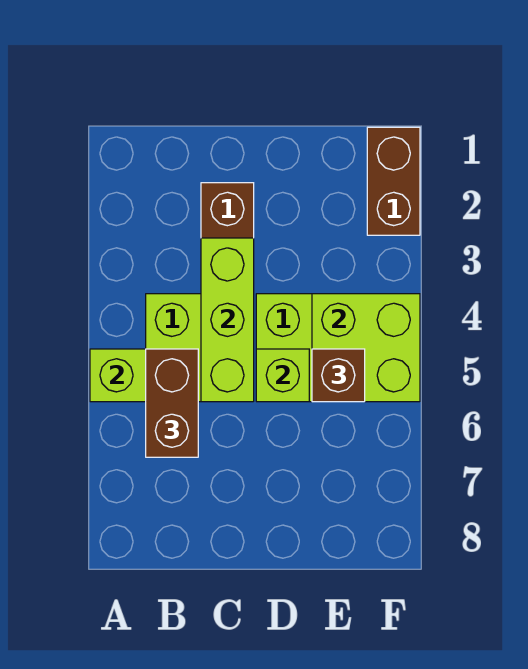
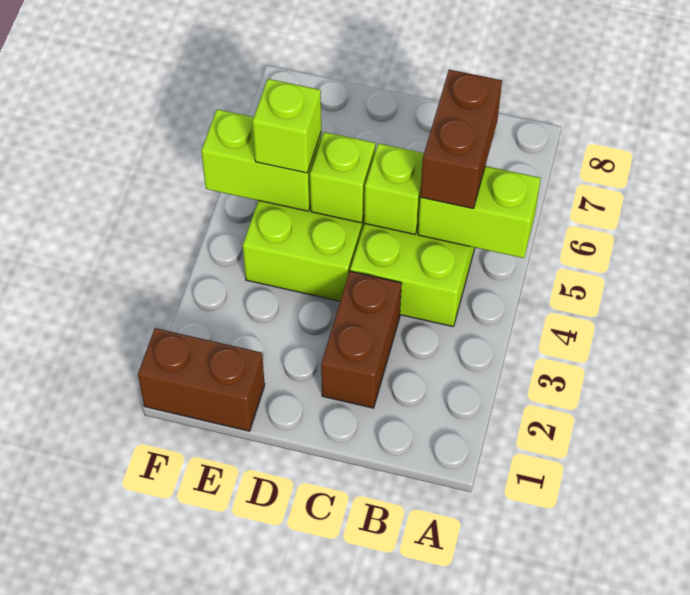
lime 1x3 brick [201,238,254,402] -> lime 1x1 brick [364,143,424,234]
lime 2x2 brick [312,294,420,402] -> lime 1x2 brick [201,109,321,211]
brown 1x1 brick [312,349,365,402] -> lime 1x1 brick [252,79,321,173]
brown 1x2 brick [367,127,420,235] -> brown 1x2 brick turned to [138,328,265,431]

